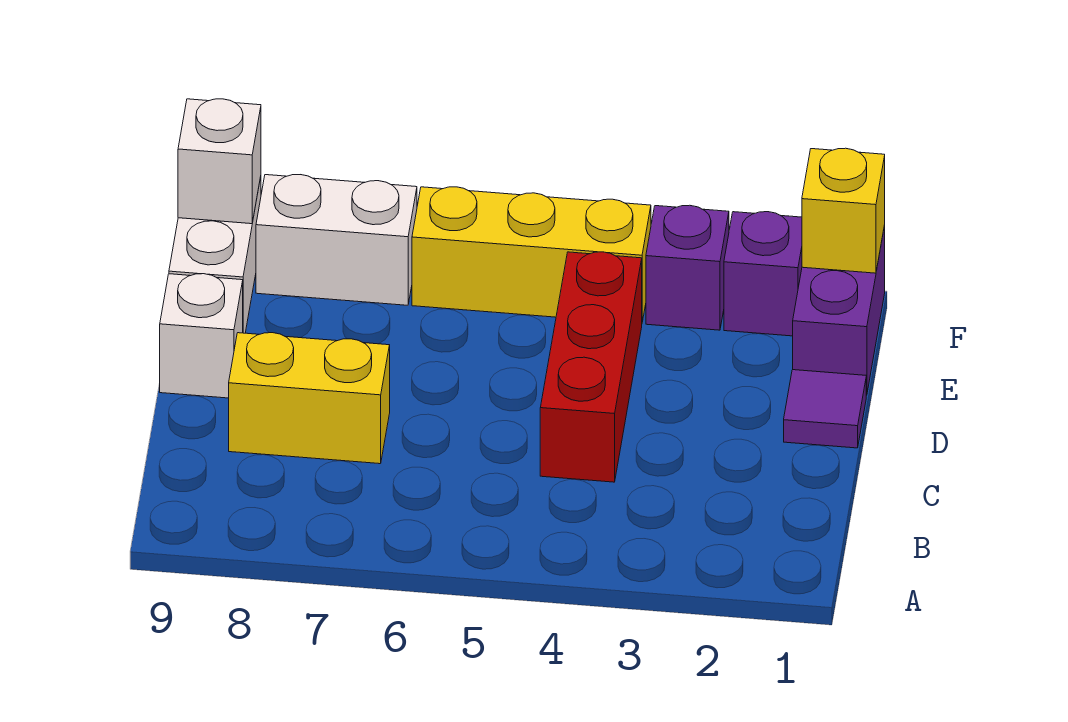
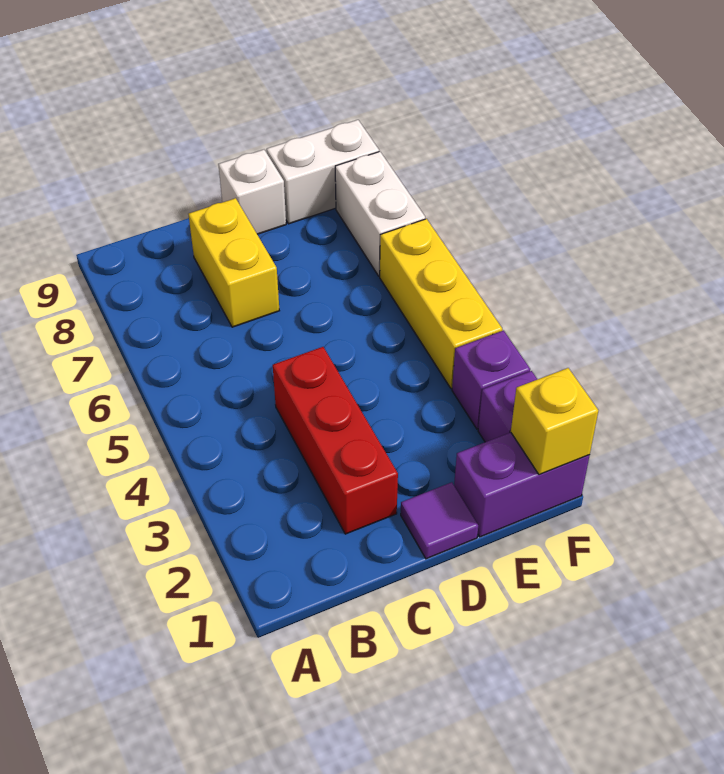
red 1x3 brick [540,252,642,482] -> red 1x3 brick turned to [273,347,398,534]
white 1x1 brick [178,99,261,224] -> none

